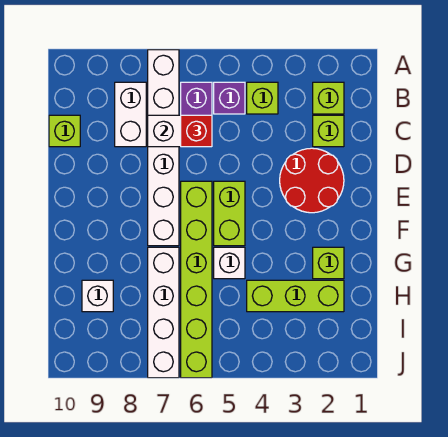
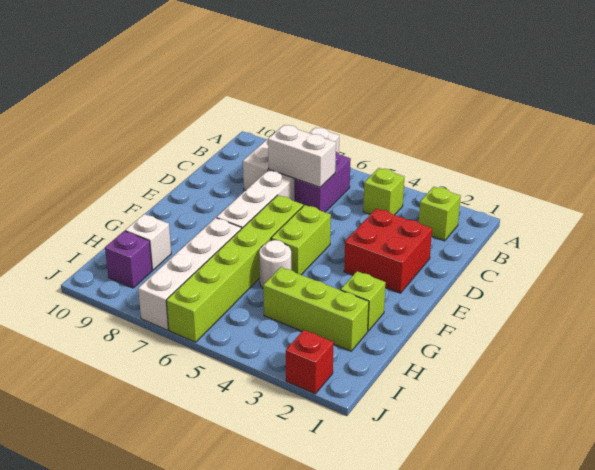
purple 1x1 brick [214,82,245,114] -> purple 1x1 brick moved to [105,231,152,288]
lime 1x1 brick [313,115,344,147] -> none
red 1x1 brick [181,115,212,147] -> red 1x1 brick moved to [286,330,334,394]
lime 1x1 brick [49,115,80,147] -> none
red 2x2 round brick [280,148,344,213] -> red 2x2 brick [344,209,432,293]
white 1x1 brick [214,247,245,279] -> white 1x1 round brick [259,240,291,288]

